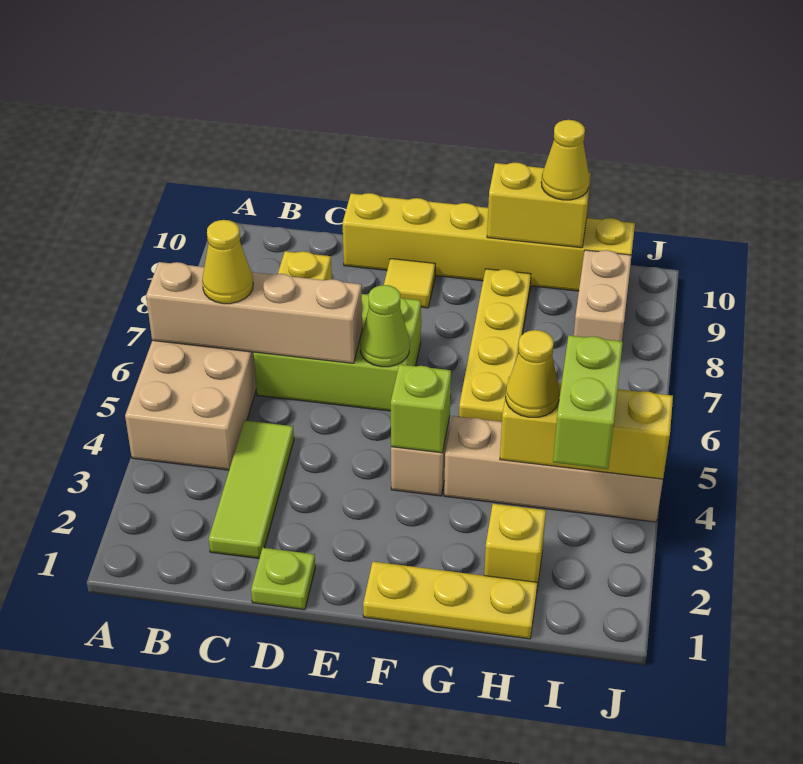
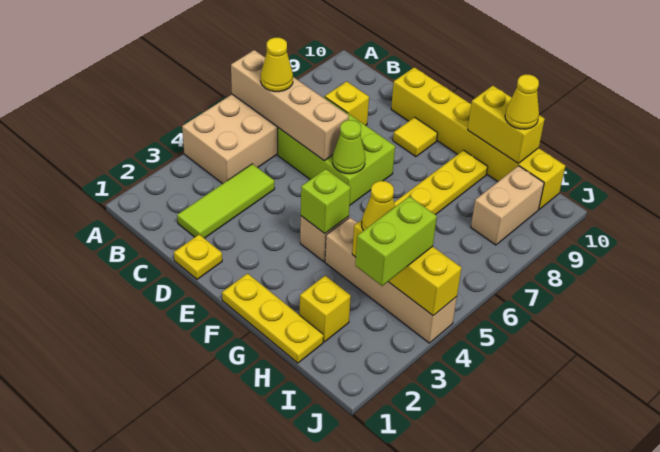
lime 1x1 plate [251,548,315,610] -> yellow 1x1 plate [174,235,222,279]

